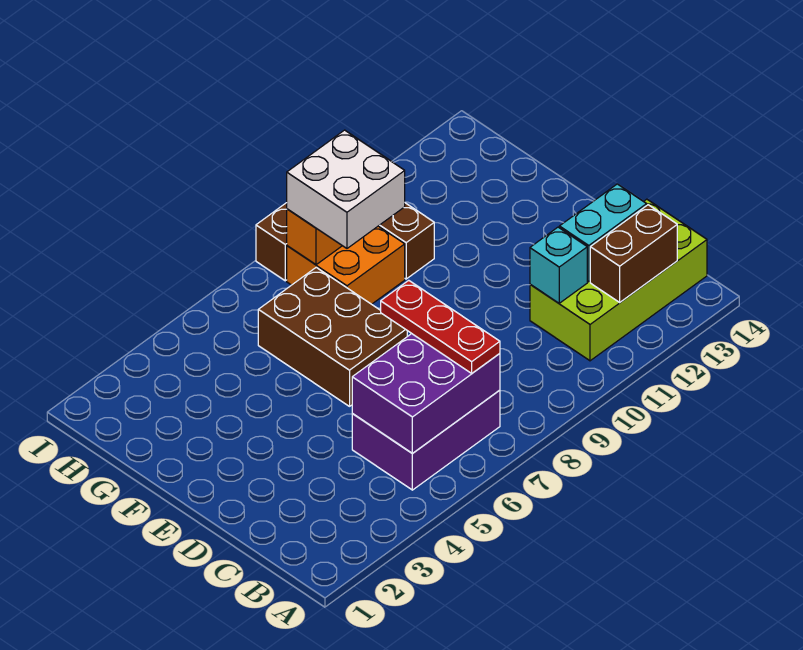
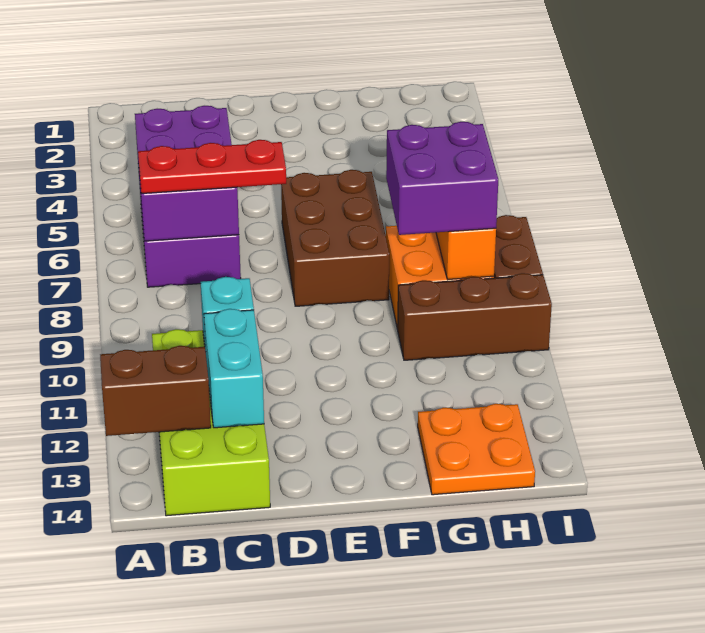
brown 1x2 brick [590,205,677,302] -> brown 1x2 brick turned to [100,346,211,436]
brown 2x3 brick [258,267,407,406] -> brown 2x3 brick turned to [281,170,389,306]
white 2x2 brick [287,130,405,248] -> purple 2x2 brick [386,122,498,235]
none -> orange 2x2 plate [418,404,535,495]

